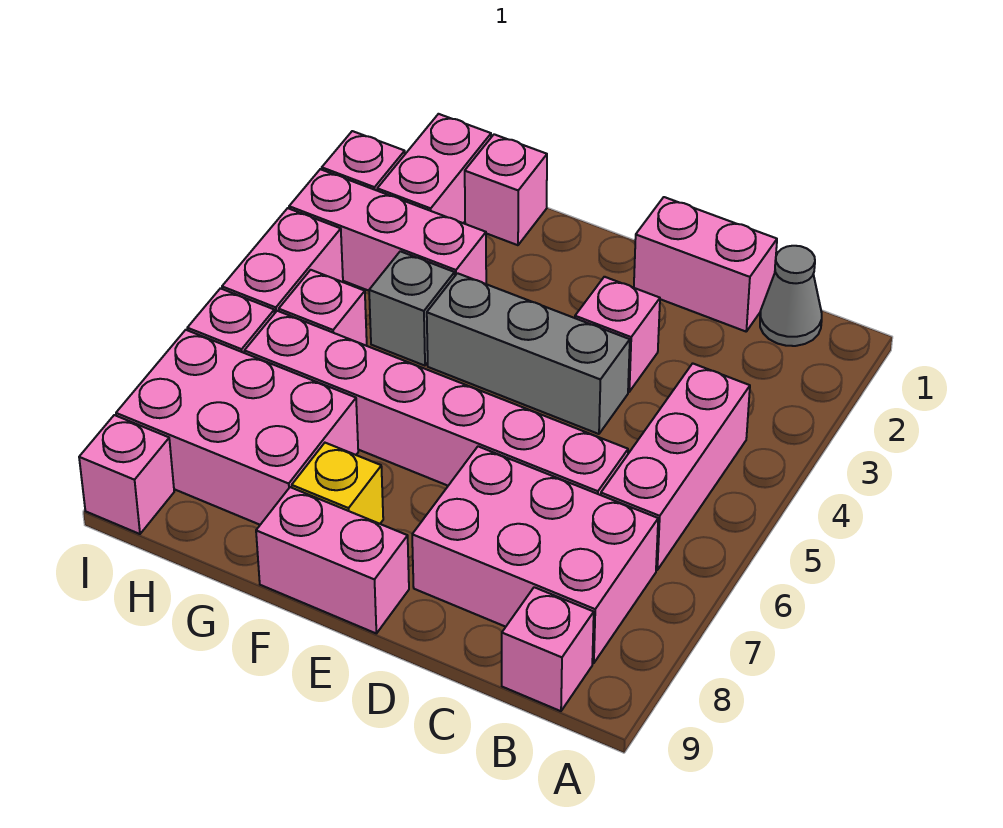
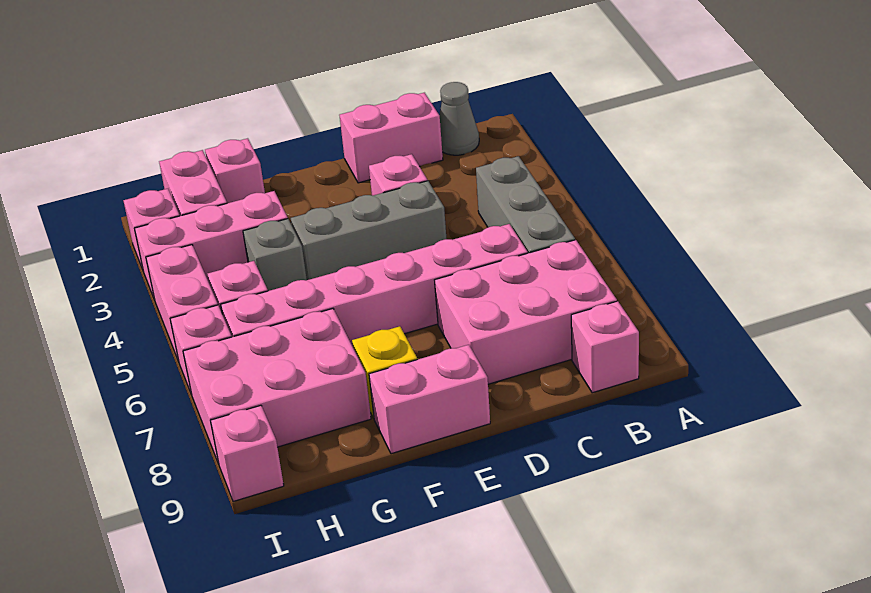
pink 1x3 brick [601,363,750,570] -> grey 1x3 brick [476,156,575,253]

